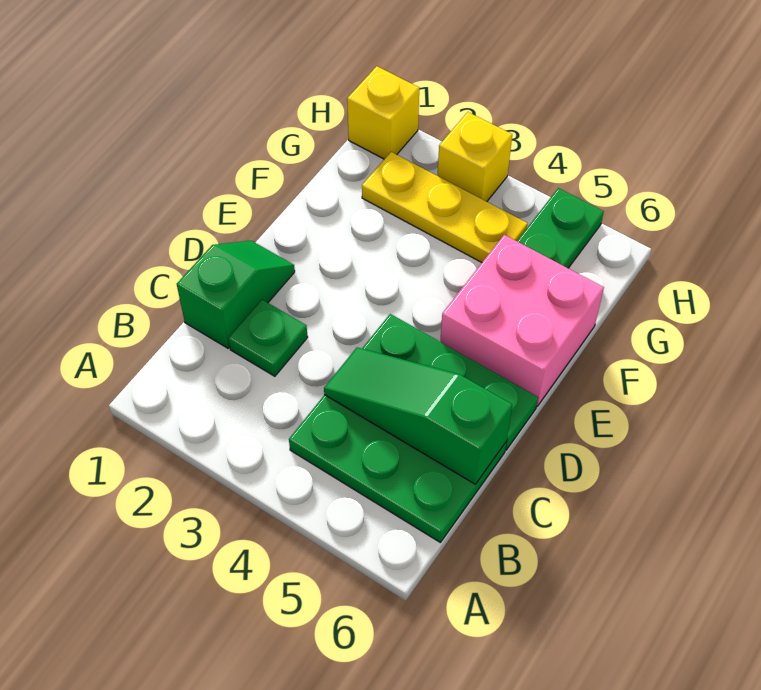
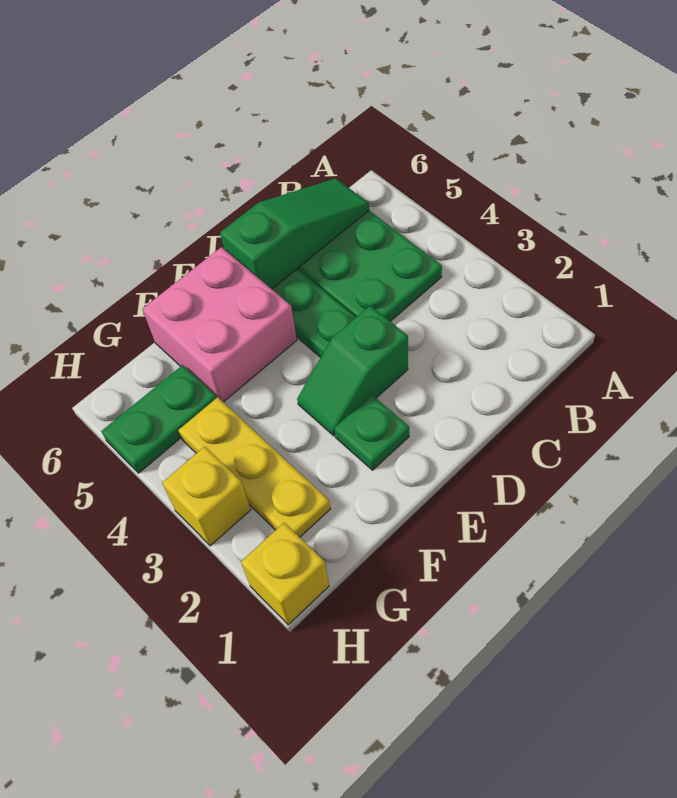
green 1x2 slope [177,241,295,348] -> green 1x2 slope moved to [297,306,408,436]
green 1x1 plate [228,300,308,376] -> green 1x1 plate moved to [334,395,409,470]
green 1x3 slope [324,347,512,484] -> green 1x3 slope turned to [220,178,369,289]

